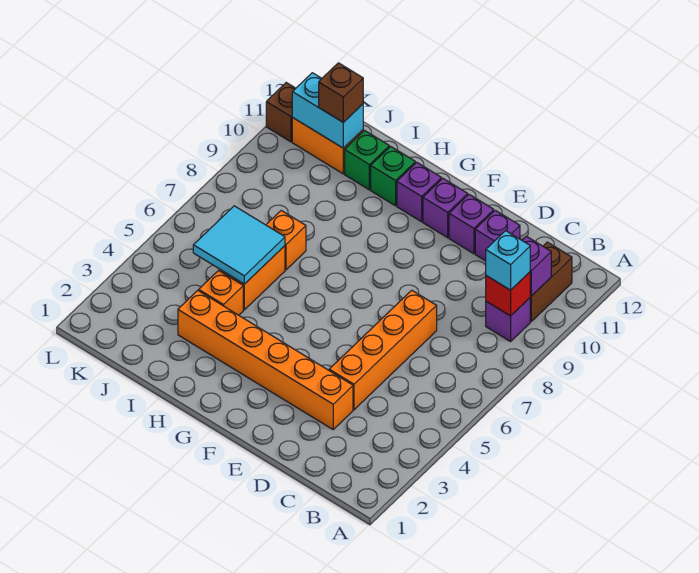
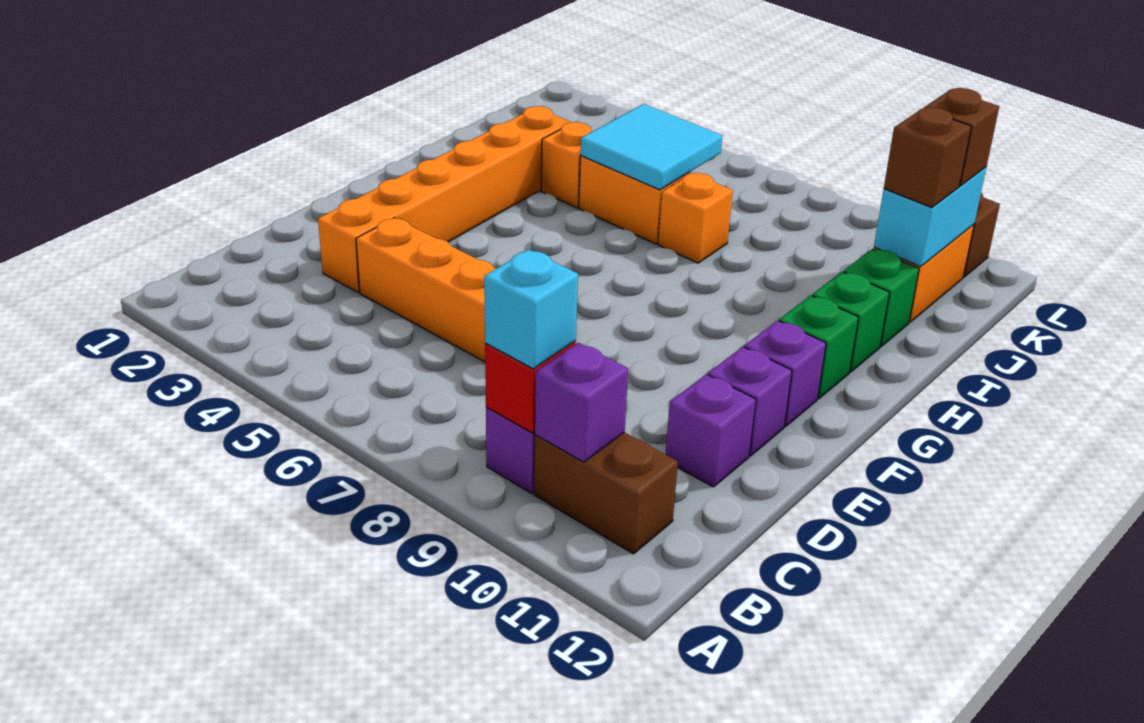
purple 1x1 brick [397,162,442,222] -> green 1x1 brick [779,295,859,399]
none -> brown 1x1 brick [924,88,999,186]

